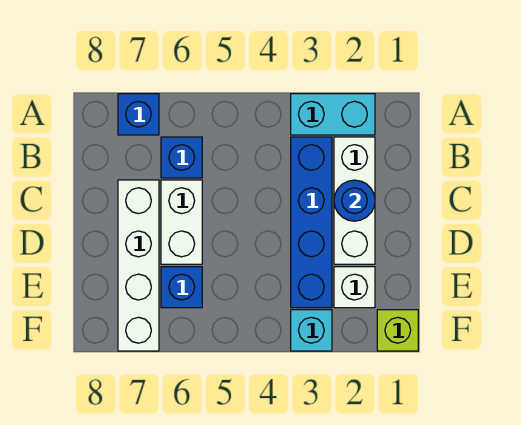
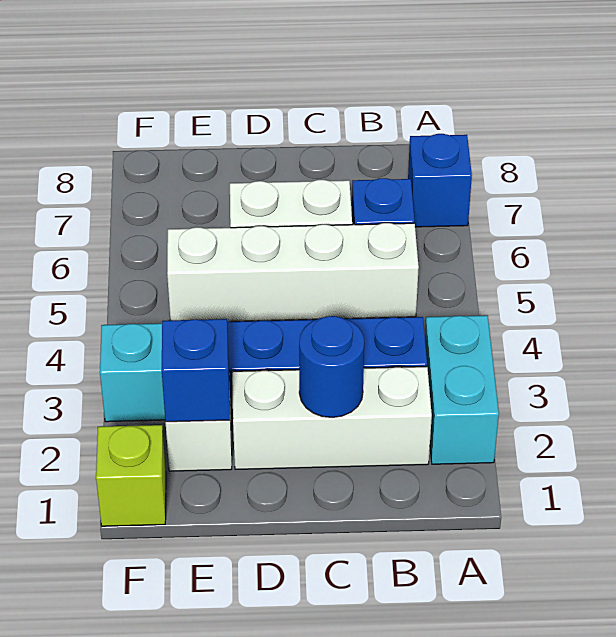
white 1x4 brick [118,180,159,351] -> white 1x4 brick moved to [167,223,419,322]
blue 1x1 brick [161,267,202,308] -> blue 1x1 brick moved to [162,319,230,422]

